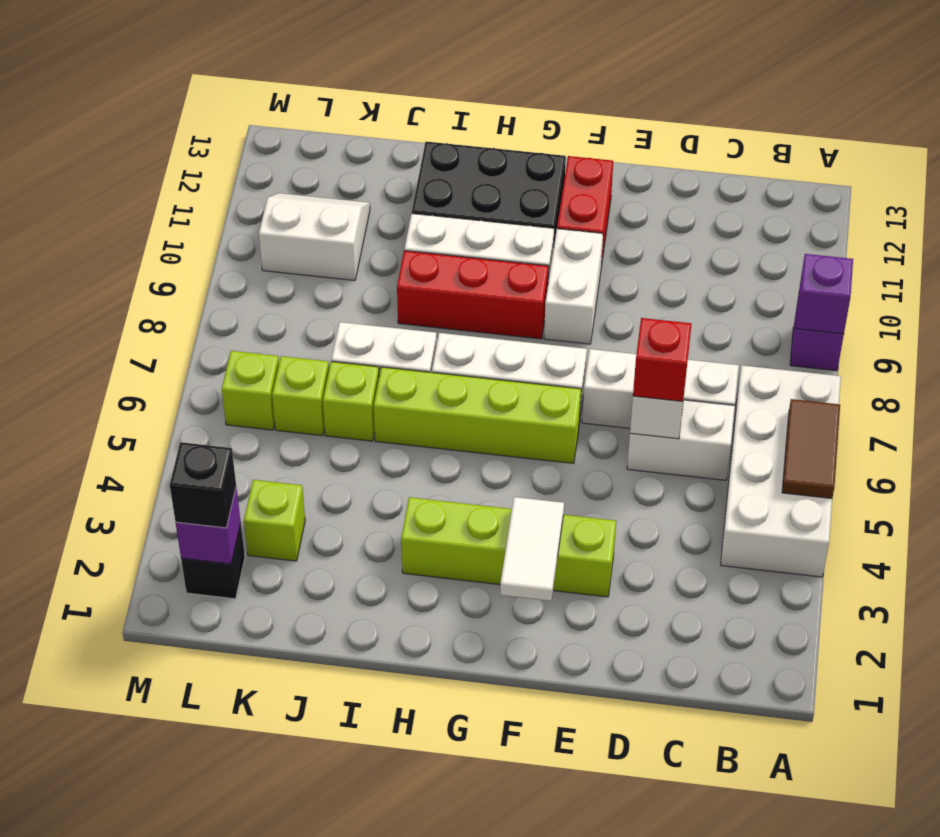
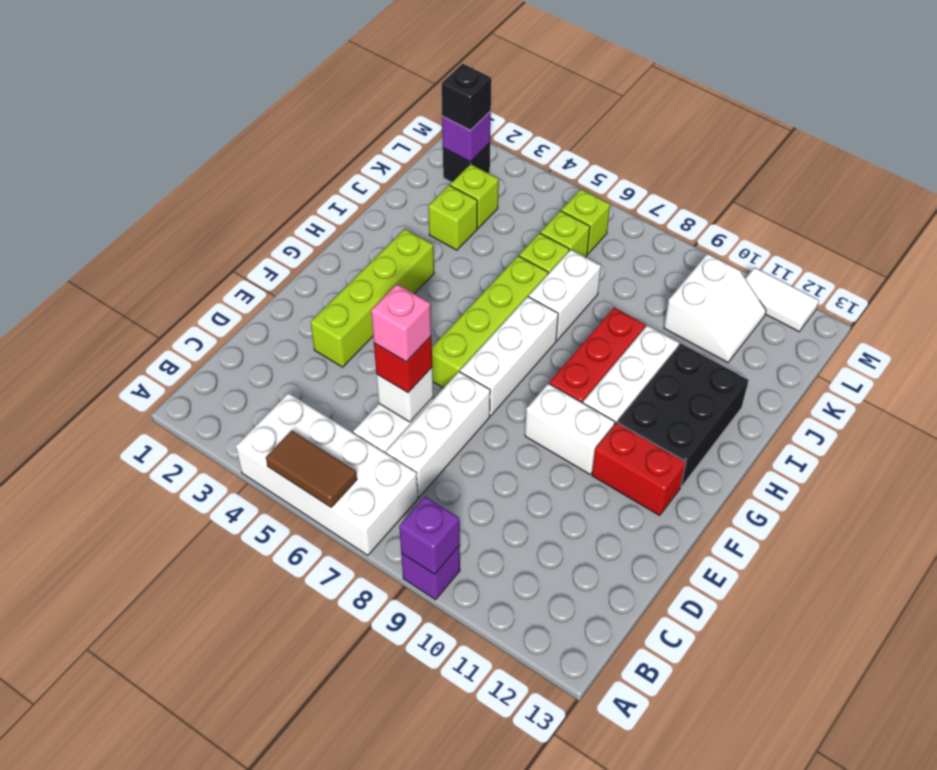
none -> pink 1x1 brick [371,284,431,362]
white 1x2 tile [500,497,564,601] -> white 1x2 tile moved to [745,267,819,332]
none -> lime 1x1 brick [428,185,477,250]

